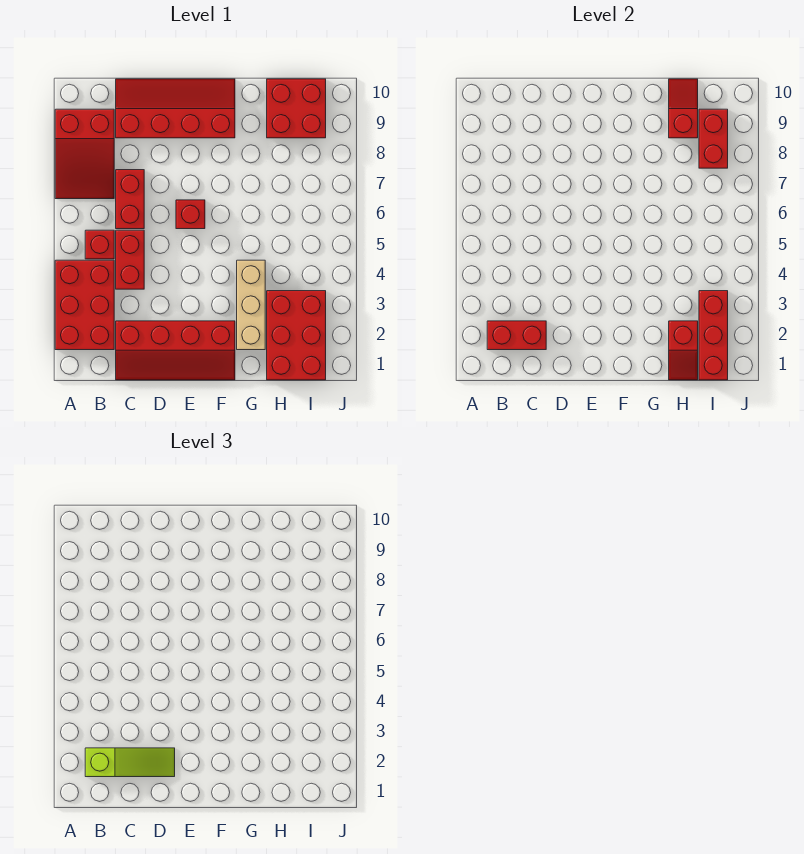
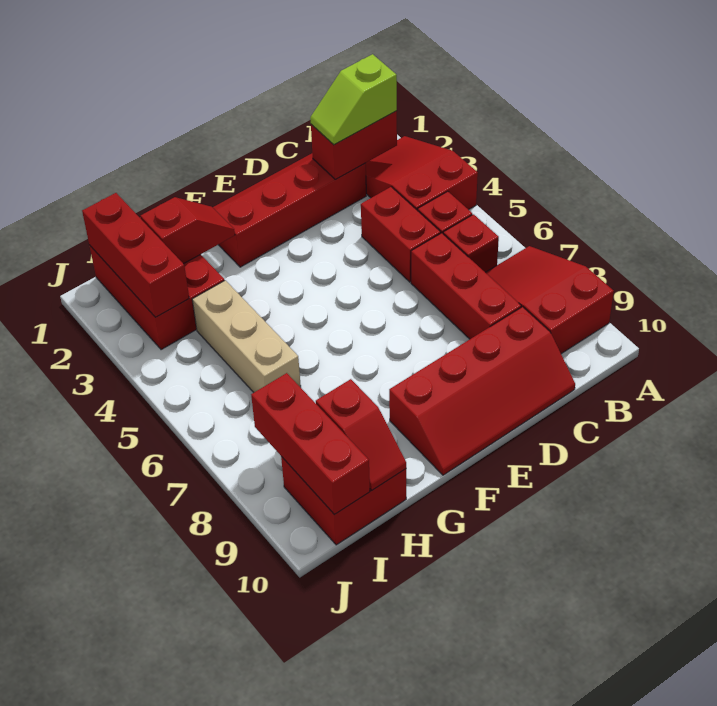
red 2x3 brick [55,260,114,350] -> red 2x3 slope [366,136,478,211]
lime 1x3 slope [85,748,175,777] -> lime 1x2 slope [310,54,397,145]
red 1x2 brick [116,170,144,229] -> red 1x3 brick [411,233,521,339]
red 1x1 brick [176,200,205,229] -> red 1x1 brick moved to [443,214,499,272]
tan 1x3 brick [237,260,265,350] -> tan 1x3 brick moved to [192,280,301,392]
red 1x2 slope [669,321,698,380] -> red 1x2 slope turned to [140,197,235,264]
red 1x2 brick [699,109,728,168] -> red 1x3 brick [251,373,370,515]

